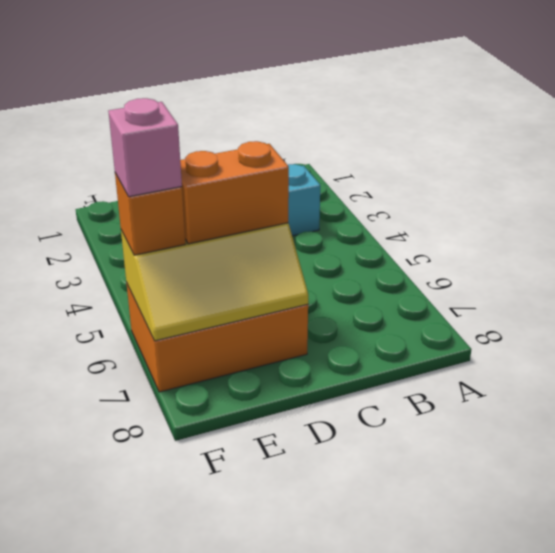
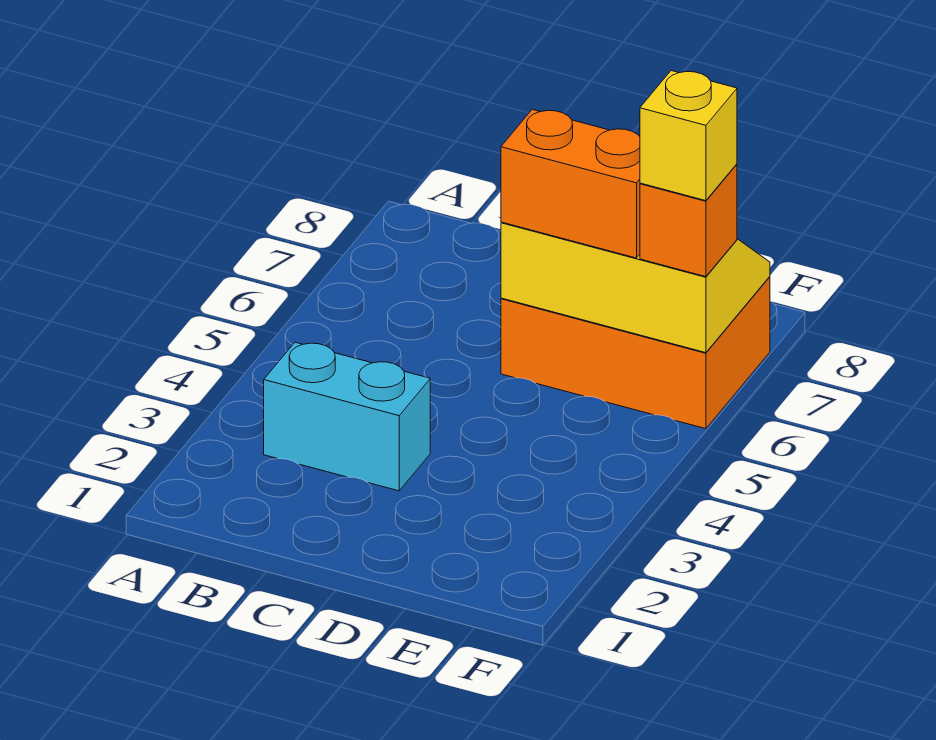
pink 1x1 brick [108,98,182,197] -> yellow 1x1 brick [640,71,737,201]

